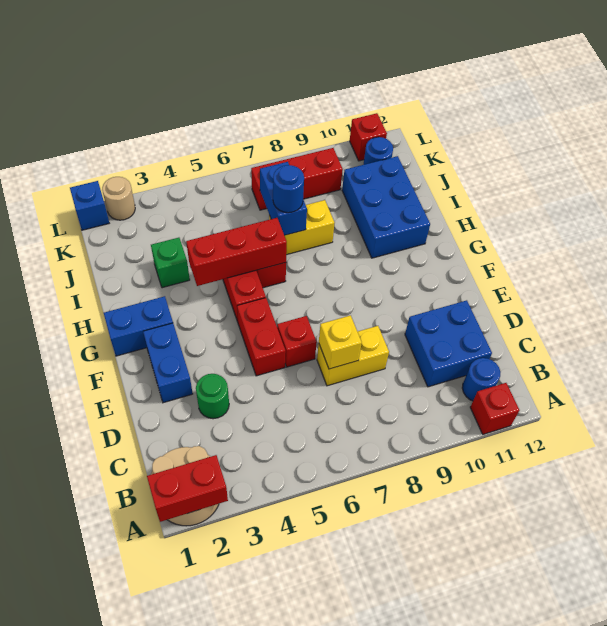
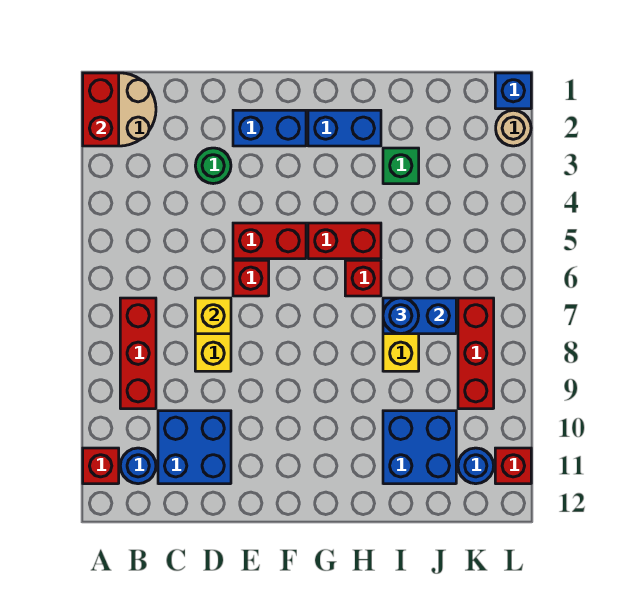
blue 1x2 brick [104,296,173,356] -> blue 1x2 brick turned to [308,110,381,146]
red 1x3 brick [186,218,287,286] -> red 1x3 brick moved to [120,298,156,409]
blue 2x3 brick [342,156,430,258] -> blue 2x2 brick [383,411,456,484]

